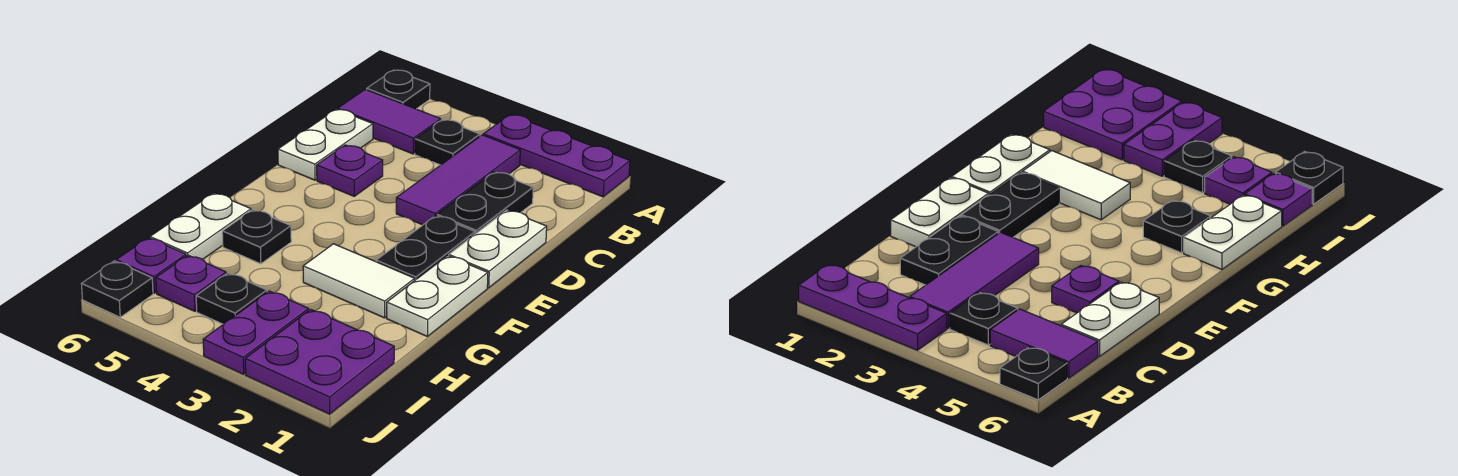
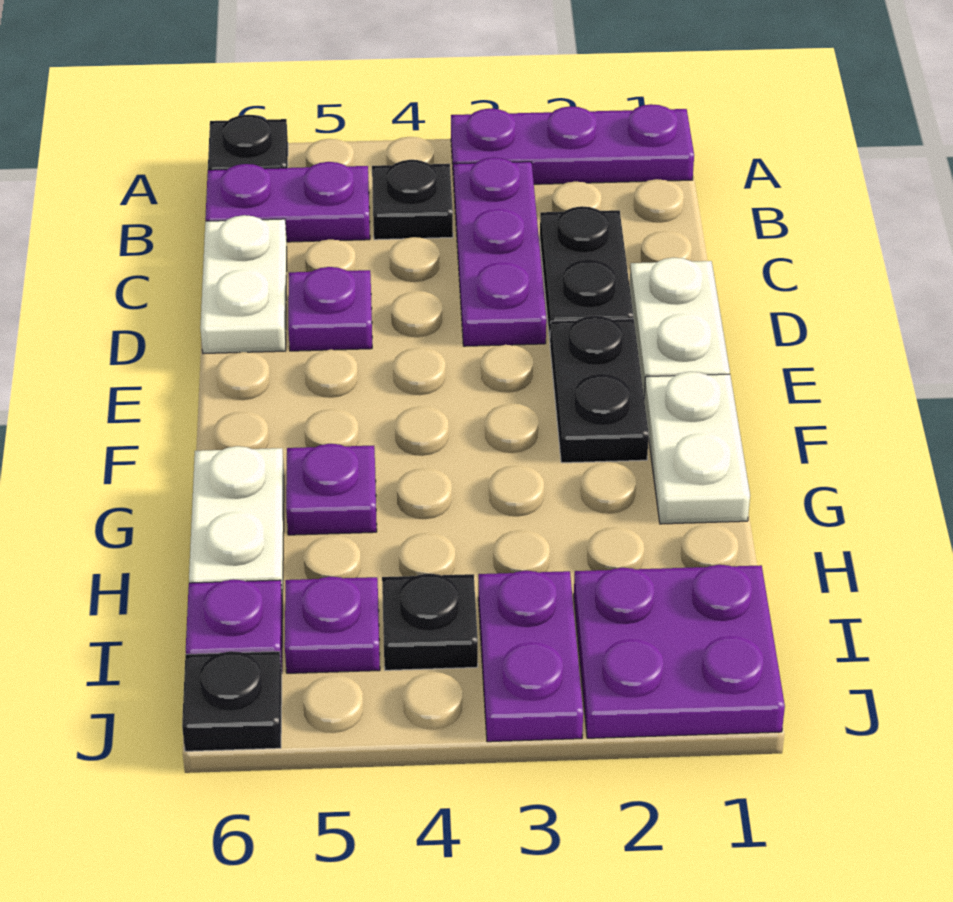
purple 1x3 tile [396,135,520,225] -> purple 1x3 plate [454,157,546,346]
purple 1x2 tile [338,89,441,154] -> purple 1x2 plate [205,162,370,242]
white 1x2 tile [303,244,415,318] -> none
black 1x1 plate [222,210,291,264] -> purple 1x1 plate [286,444,377,535]

